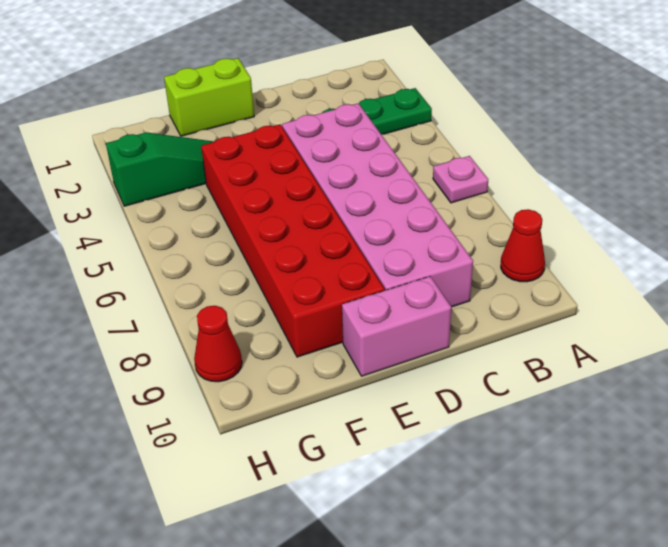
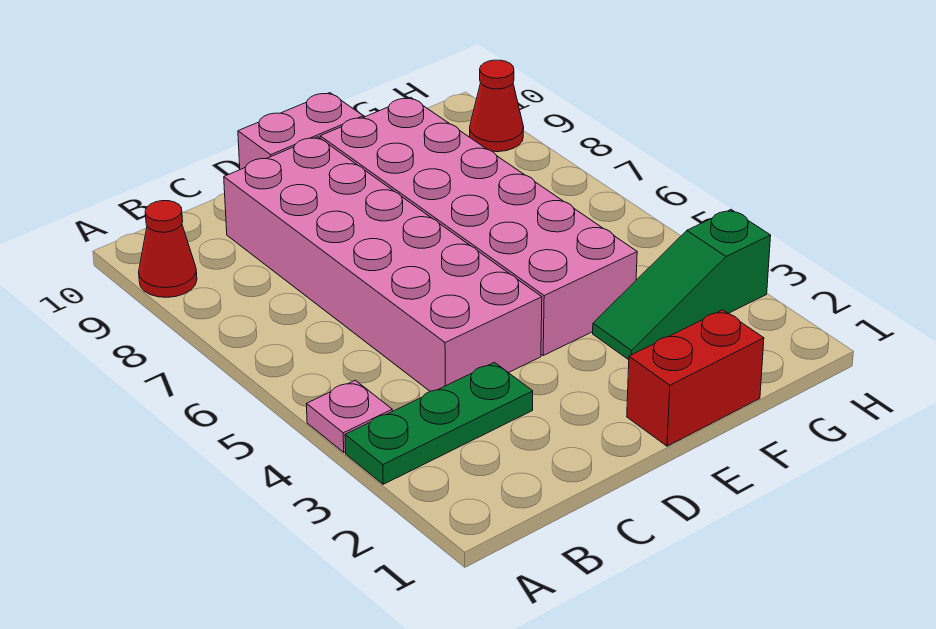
pink 1x1 plate [433,156,488,203] -> pink 1x1 plate moved to [307,380,392,452]
lime 1x2 brick [164,58,254,136] -> red 1x2 brick [627,310,764,446]
red 2x6 brick [201,124,385,357] -> pink 2x6 brick [320,98,637,355]

